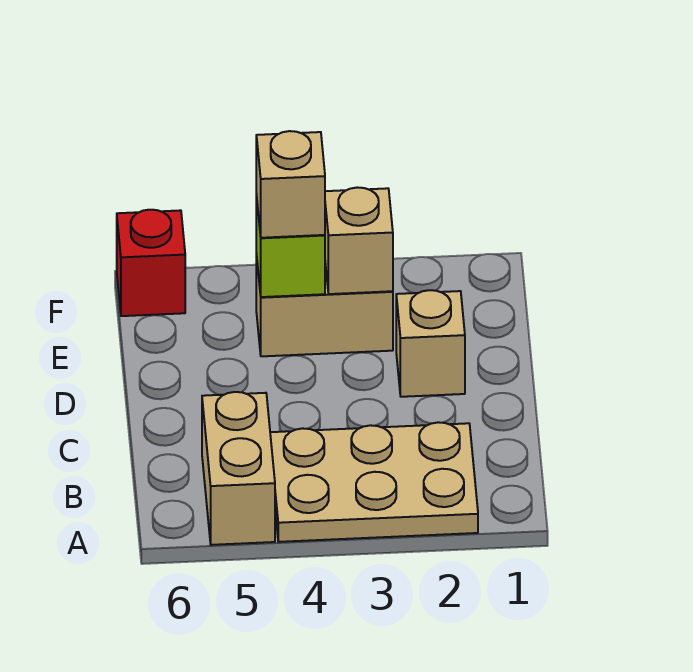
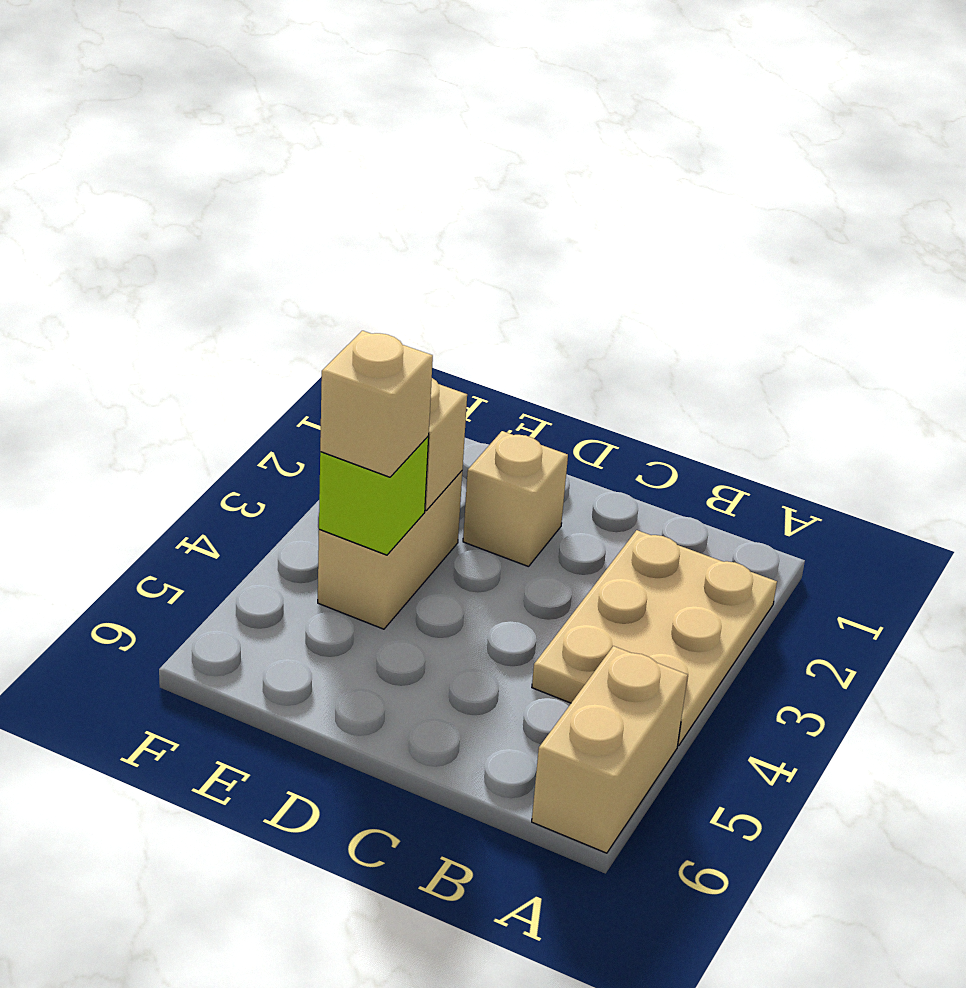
tan 1x2 brick [202,392,275,545] -> tan 1x2 brick turned to [532,646,688,853]
red 1x1 brick [117,210,185,316] -> none

